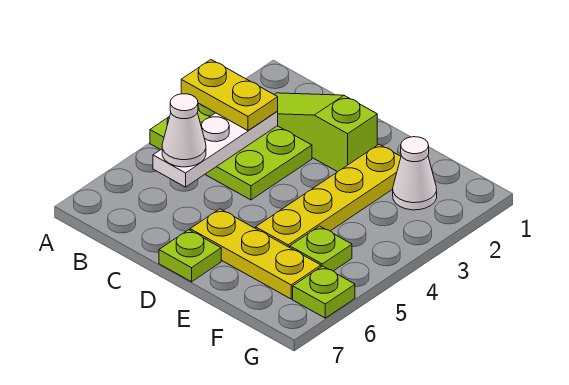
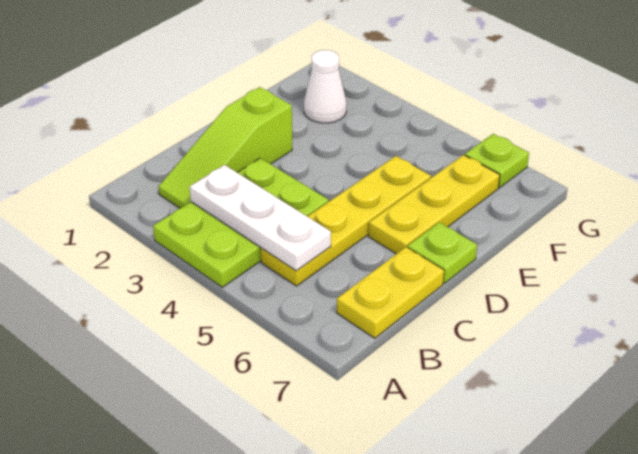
yellow 1x2 plate [181,60,278,131] -> yellow 1x2 plate moved to [337,247,444,338]
white 1x1 cone [162,94,206,167] -> none
yellow 1x4 plate [256,144,401,247] -> yellow 1x4 plate turned to [261,156,431,286]
lime 1x1 plate [290,226,352,271] -> none

